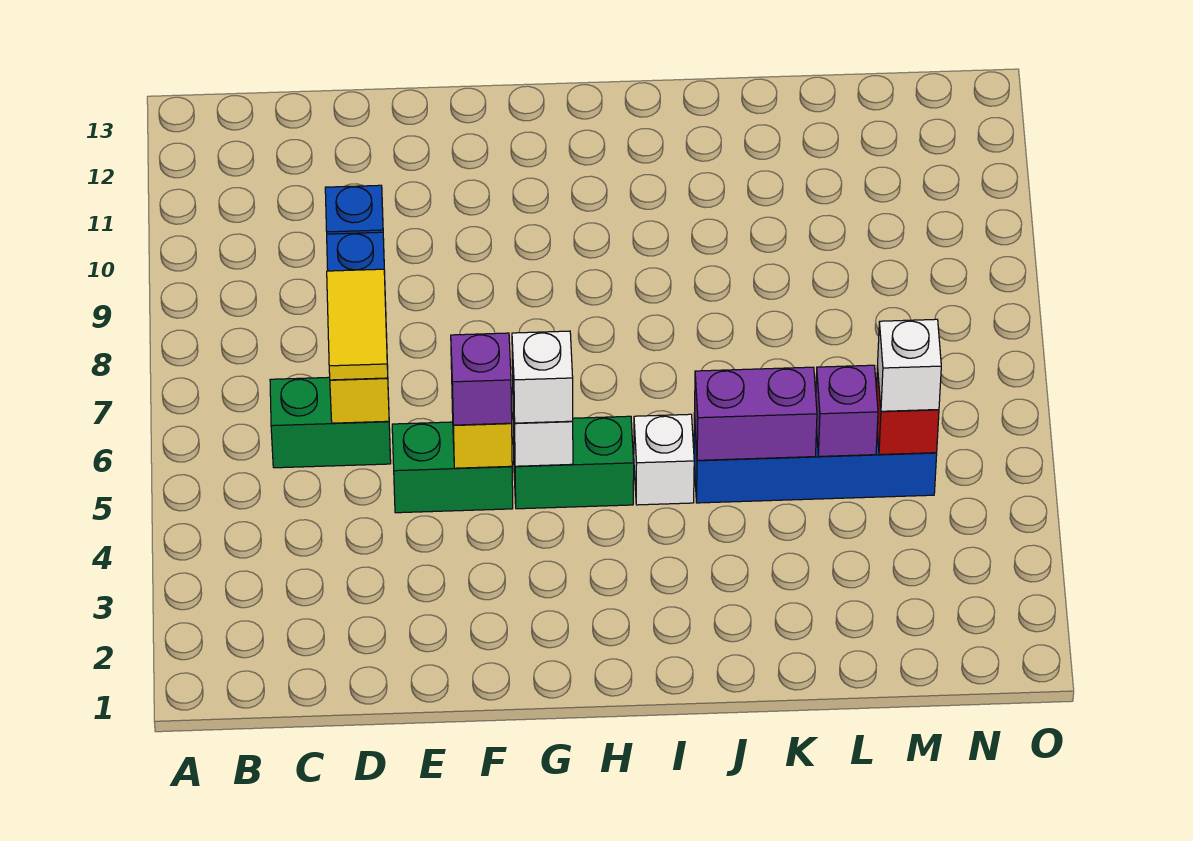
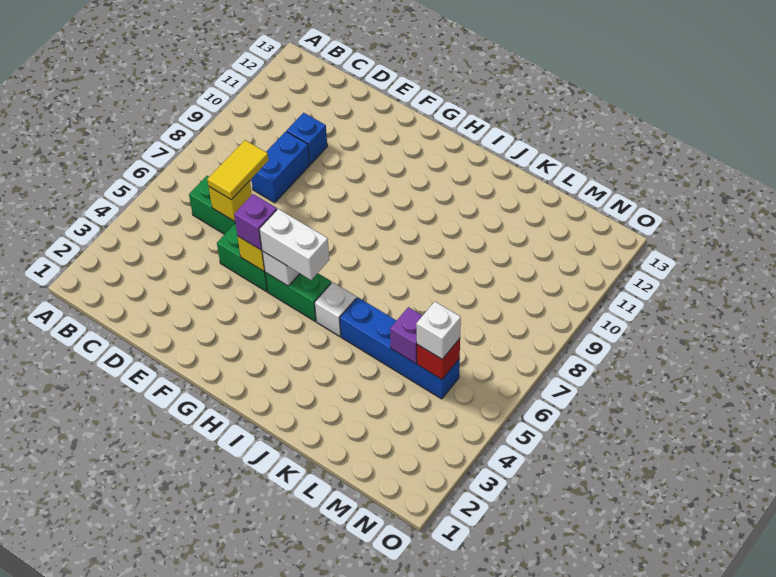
white 1x1 brick [512,331,573,423] -> white 1x2 brick [259,209,329,280]
purple 1x2 brick [694,367,817,460] -> none

